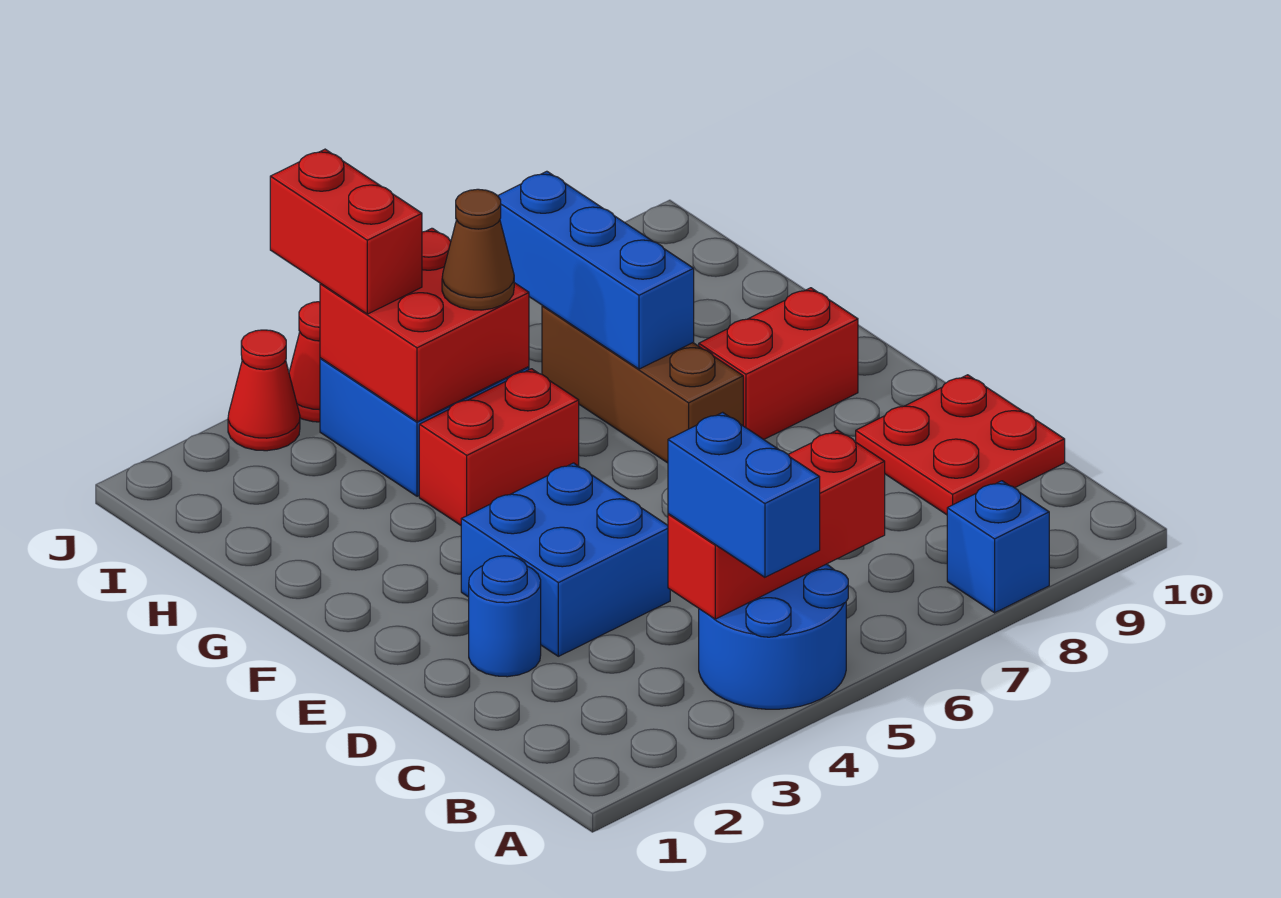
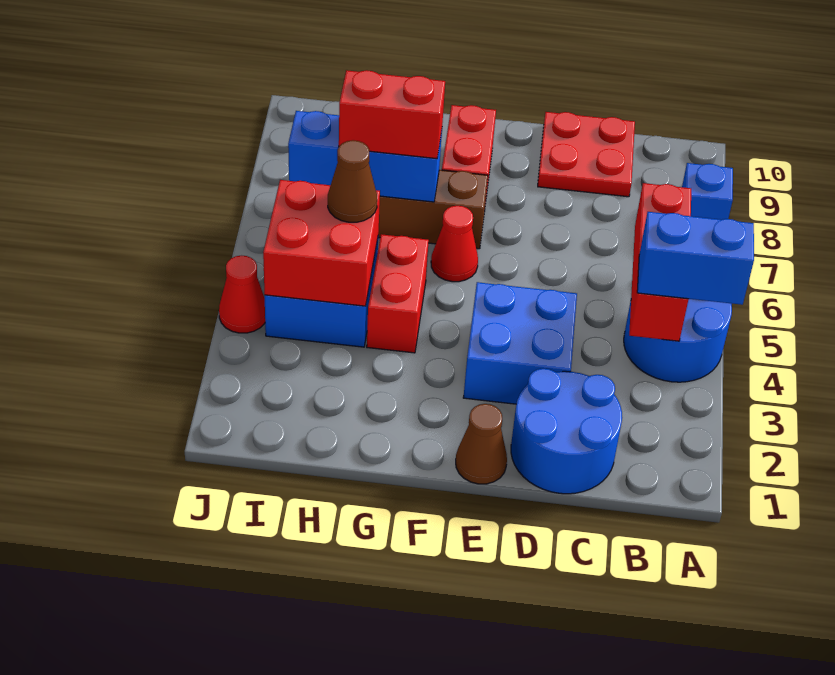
blue 1x1 round brick [469,556,541,677] -> blue 2x2 round brick [511,369,622,494]
none -> brown 1x1 cone [456,404,507,484]
red 1x2 brick [270,149,422,314] -> red 1x2 brick moved to [339,70,445,159]
red 1x1 cone [228,330,300,451] -> red 1x1 cone moved to [431,206,478,282]

